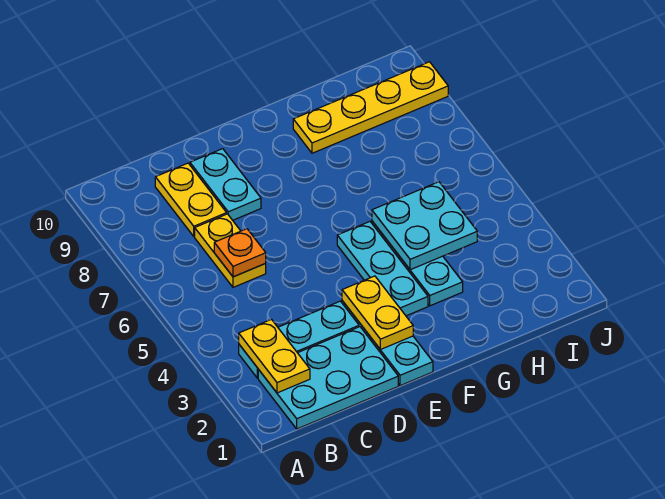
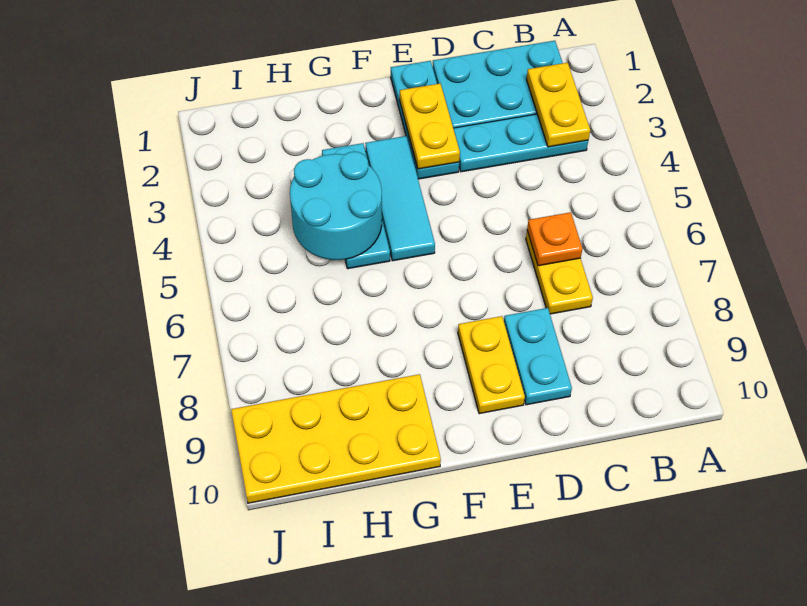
yellow 1x2 plate [155,163,227,236] -> yellow 1x2 plate moved to [458,316,525,414]
cyan 1x3 plate [337,222,428,316] -> cyan 1x3 tile [365,136,435,261]
cyan 2x2 plate [372,182,477,270] -> cyan 2x2 round brick [290,152,382,260]
yellow 1x4 plate [293,62,448,153] -> yellow 2x4 plate [231,374,441,503]

